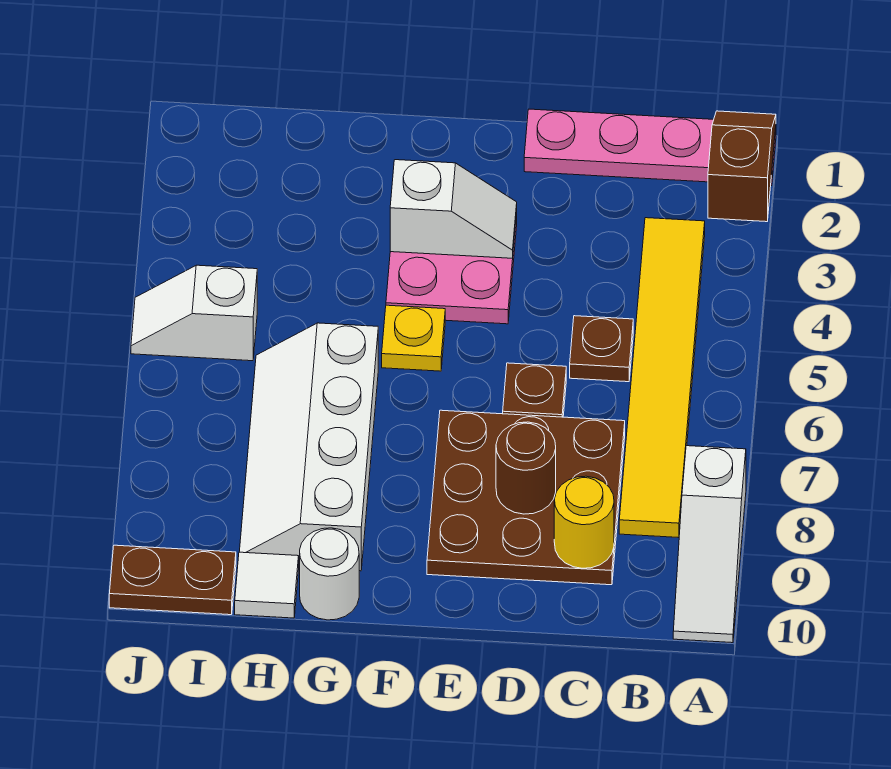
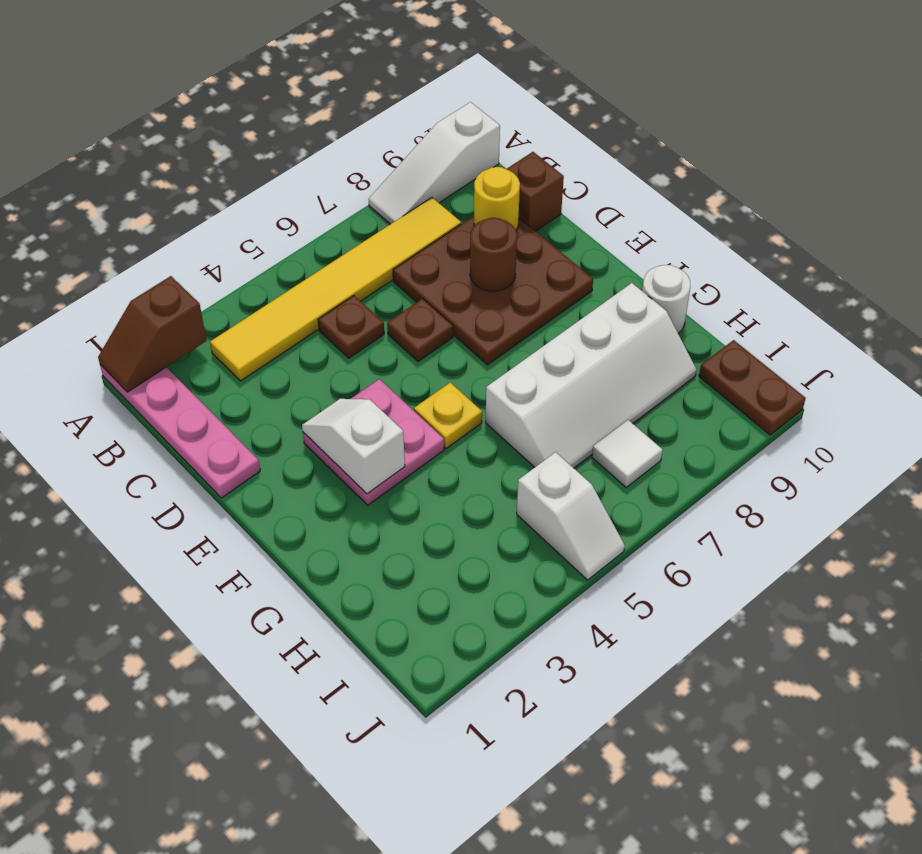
white 1x3 slope [673,446,746,643] -> white 1x3 slope turned to [369,102,500,224]
none -> brown 1x1 brick [507,152,564,231]
white 1x1 tile [235,552,299,618] -> white 1x1 tile moved to [592,420,663,487]

